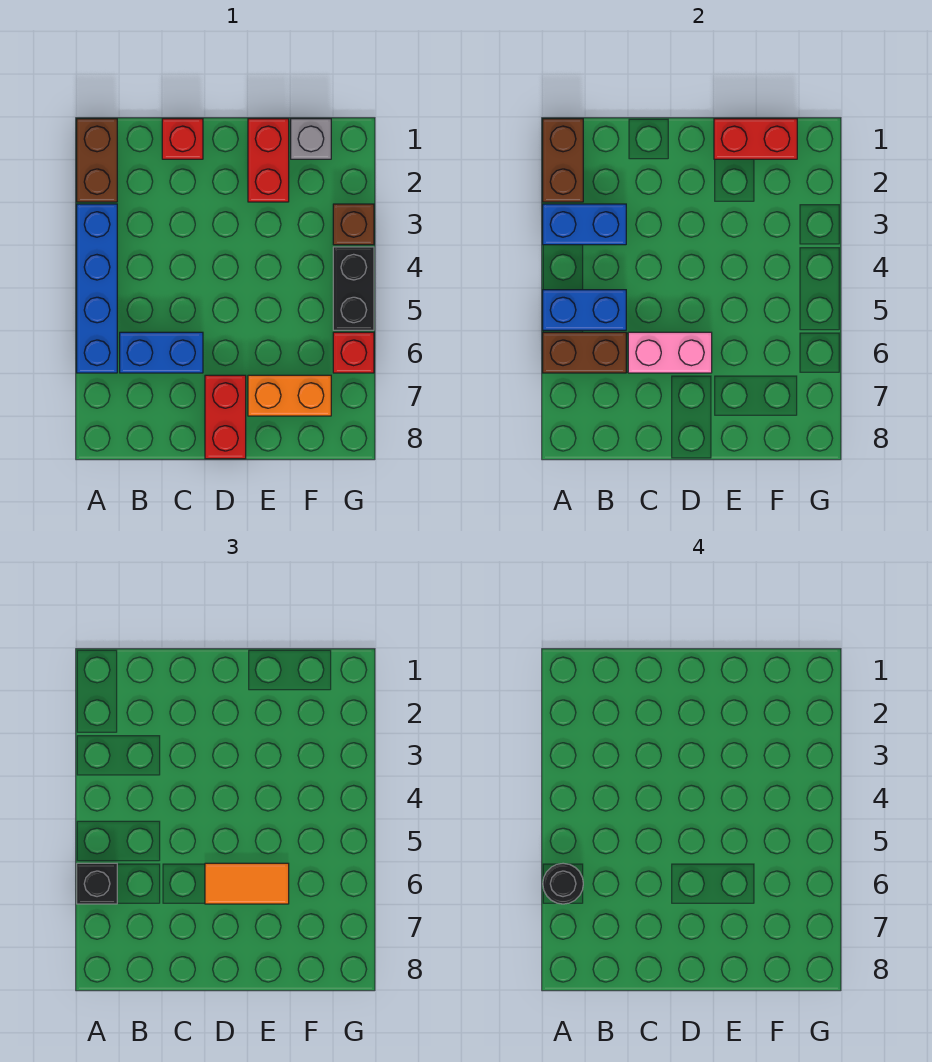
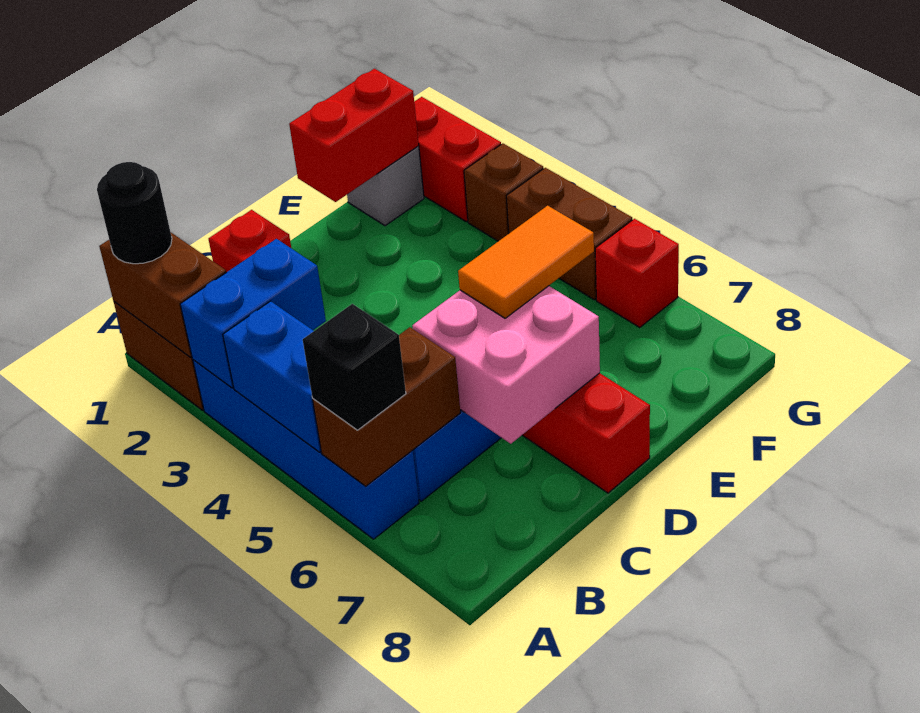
blue 1x2 brick [543,290,626,330] -> blue 1x2 brick turned to [223,301,321,452]
black 1x1 round brick [543,863,583,904] -> black 1x1 round brick moved to [97,162,172,264]
pink 1x2 brick [628,332,712,373] -> pink 2x2 brick [412,286,600,444]
red 1x2 brick [248,119,289,202] -> red 1x2 brick moved to [414,97,501,221]
orange 1x2 brick [248,375,331,416] -> none
black 1x2 brick [333,247,374,330] -> brown 1x2 brick [506,168,632,300]

